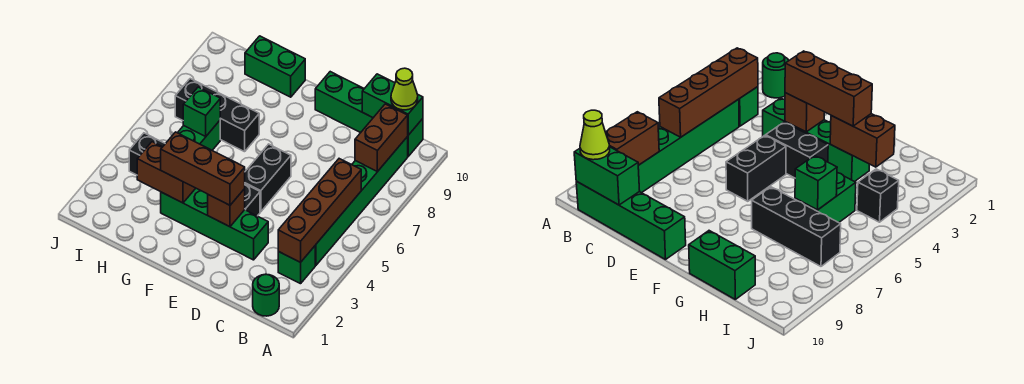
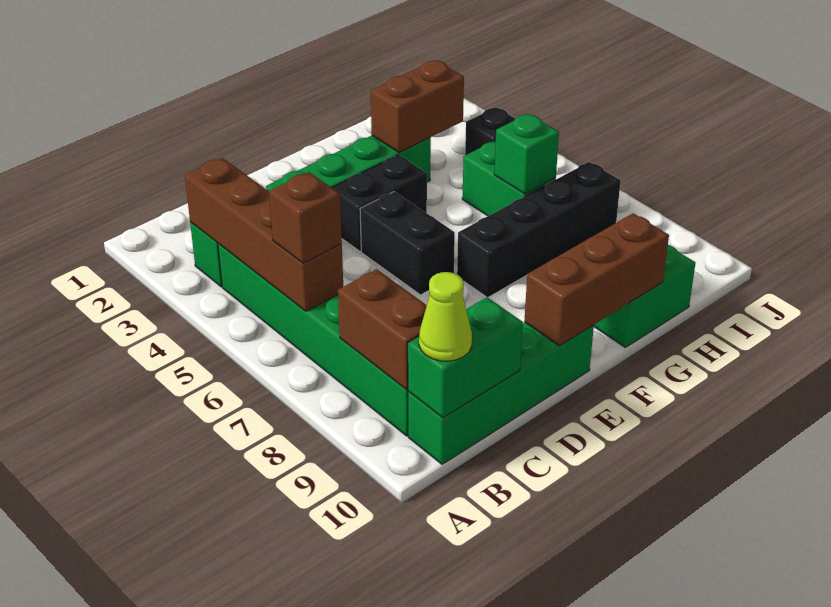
green 1x1 round brick [253,274,279,316] -> none
brown 1x1 brick [208,189,245,227] -> brown 1x1 brick moved to [269,172,342,263]
brown 1x3 brick [161,132,245,205] -> brown 1x3 brick moved to [524,213,669,346]
black 1x3 brick [175,79,259,152] -> black 1x4 brick [457,162,621,297]

